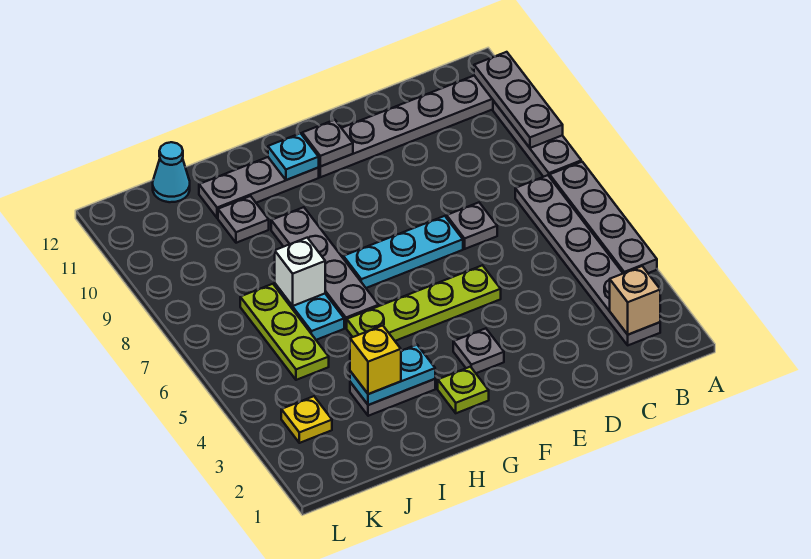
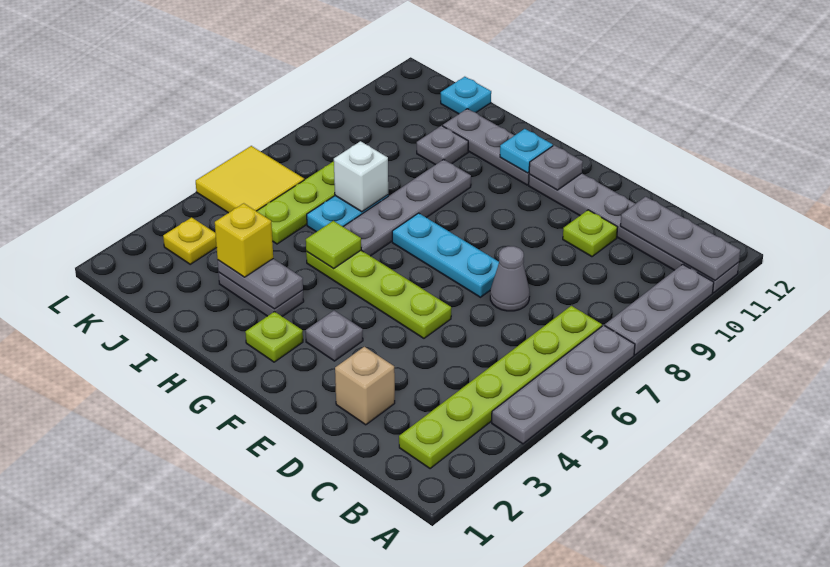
grey 1x3 plate [474,52,563,148] -> grey 1x3 plate turned to [620,197,740,281]
grey 1x6 plate [515,175,660,345] -> lime 1x6 plate [399,306,602,469]
tan 1x1 brick [610,266,660,335] -> tan 1x1 brick moved to [335,347,395,425]
grey 1x1 plate [447,203,497,249] -> grey 1x1 cone [490,246,530,311]
none -> lime 1x1 plate [563,210,618,257]
cyan 1x2 plate [350,345,435,405] -> grey 1x2 plate [218,259,303,309]
none -> lime 1x1 tile [306,221,361,269]
cyan 1x1 cone [153,142,190,202] -> cyan 1x1 plate [441,77,491,114]
none -> yellow 2x2 tile [196,146,304,213]

